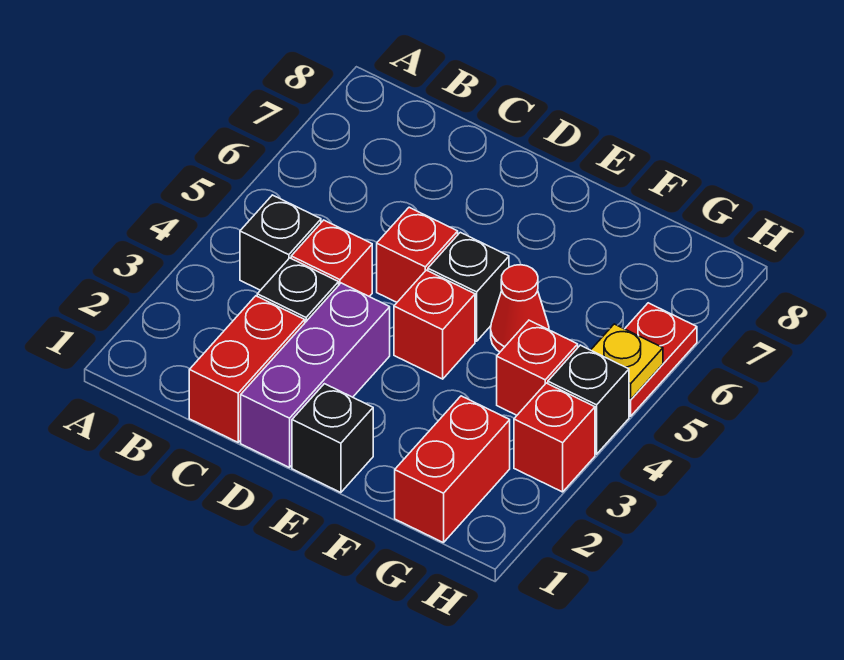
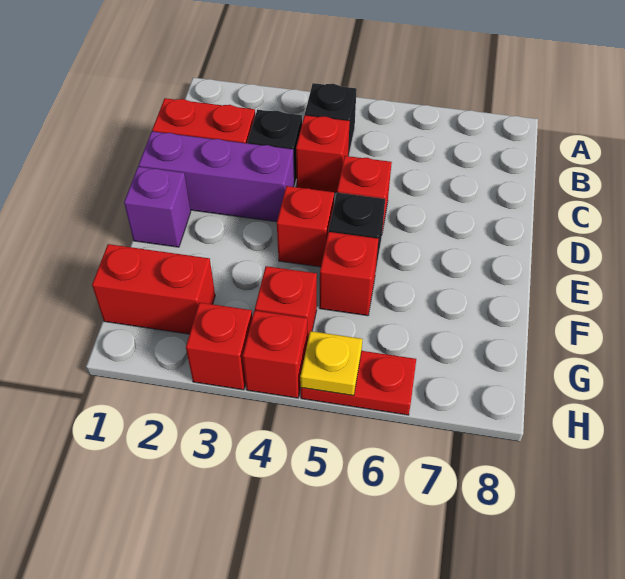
black 1x1 brick [292,384,373,493] -> purple 1x1 brick [124,167,191,247]
red 1x1 cone [491,265,549,352] -> red 1x1 brick [320,232,378,316]
black 1x1 brick [548,345,629,454] -> red 1x1 brick [243,311,307,398]

